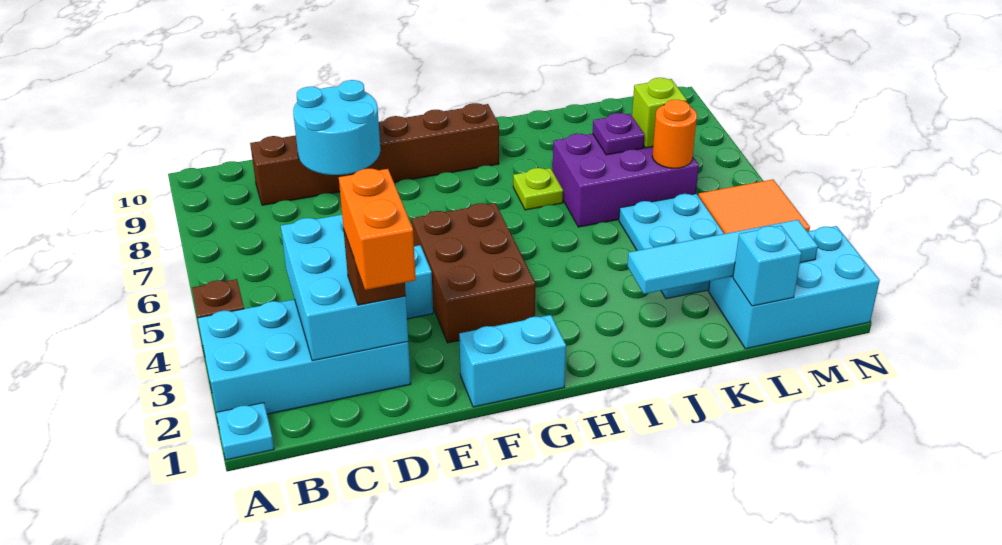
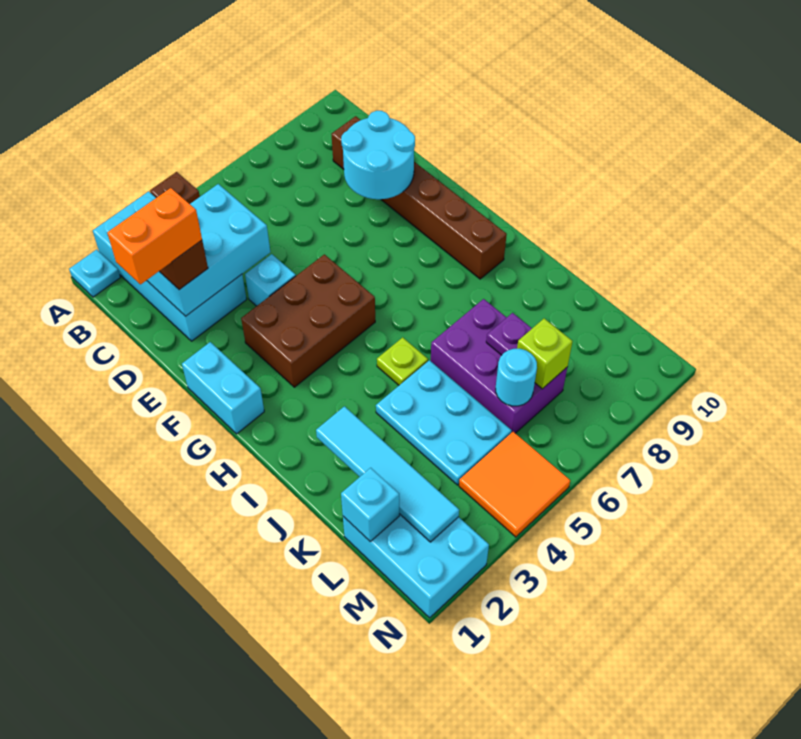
lime 1x1 plate [513,168,563,210] -> lime 1x1 plate moved to [377,337,428,385]
cyan 2x3 plate [619,194,724,299] -> cyan 2x3 plate turned to [376,360,512,485]
orange 1x1 round brick [652,100,697,168] -> cyan 1x1 round brick [496,349,537,406]

